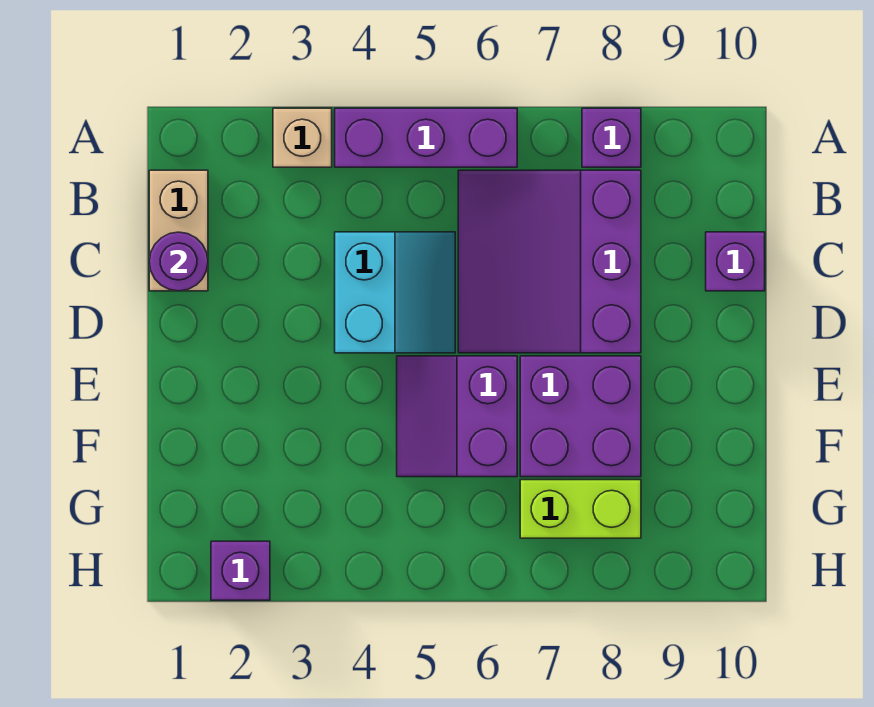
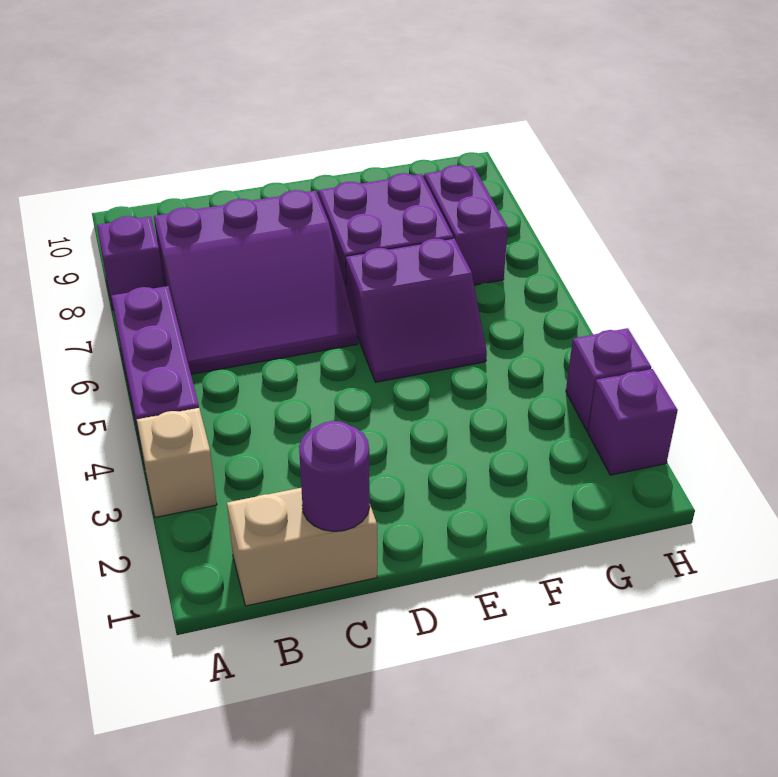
cyan 2x2 slope [335,232,455,353] -> none
purple 1x1 brick [706,232,765,291] -> purple 1x1 brick moved to [566,328,651,431]
lime 1x2 brick [520,480,641,538] -> purple 1x2 brick [424,165,508,285]

